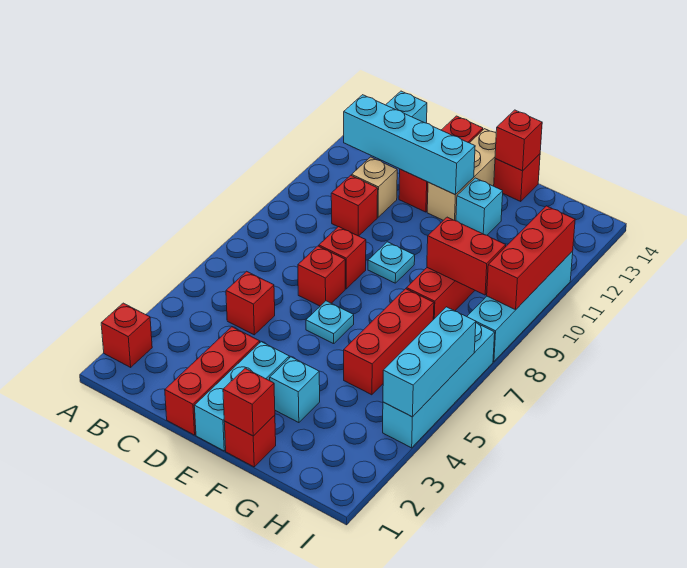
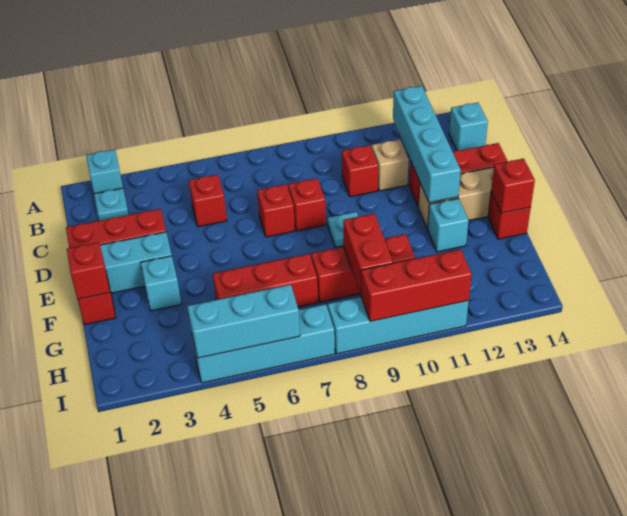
red 1x1 brick [101,303,152,367] -> cyan 1x1 brick [86,149,123,194]
cyan 1x1 plate [306,301,354,344] -> cyan 1x1 plate moved to [94,188,129,221]

